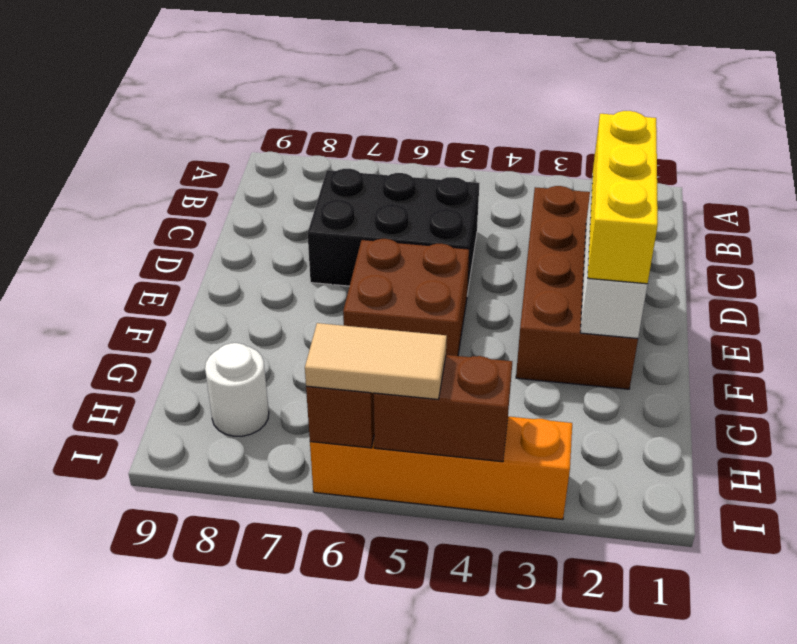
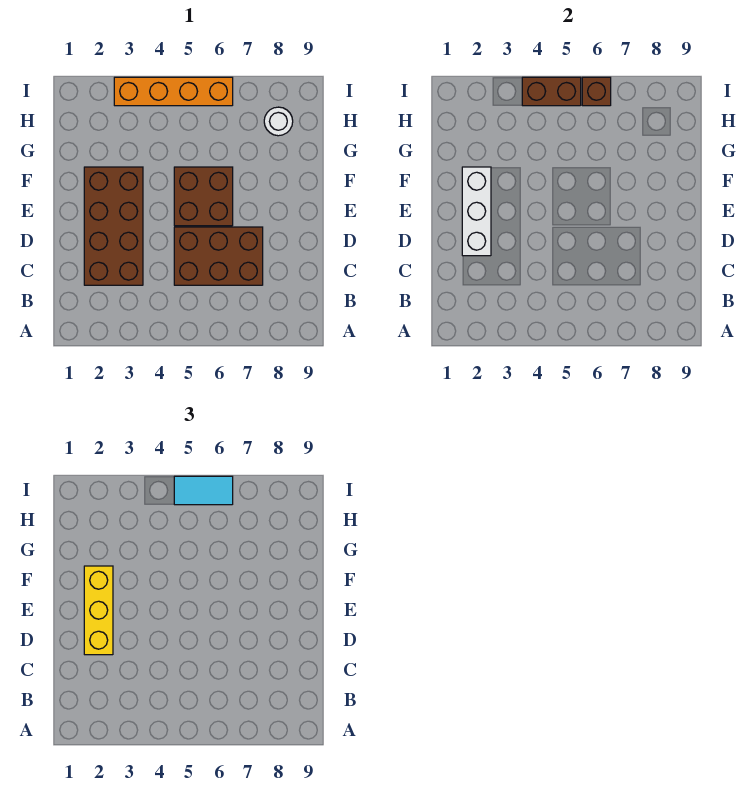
black 2x3 brick [307,169,479,294] -> brown 2x3 brick [174,227,263,285]
tan 1x2 tile [305,323,447,399] -> cyan 1x2 tile [174,476,233,505]

